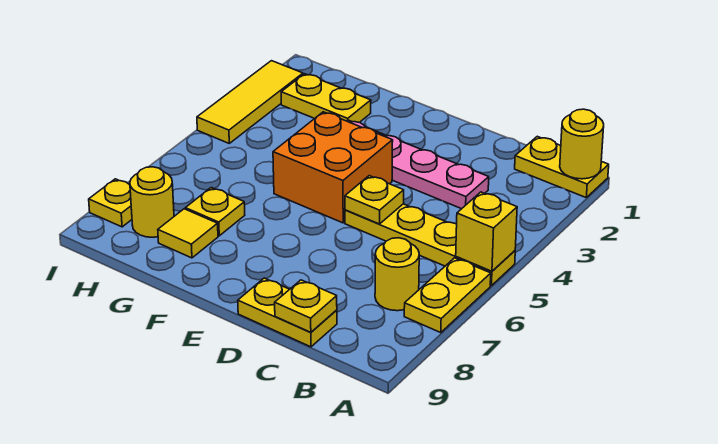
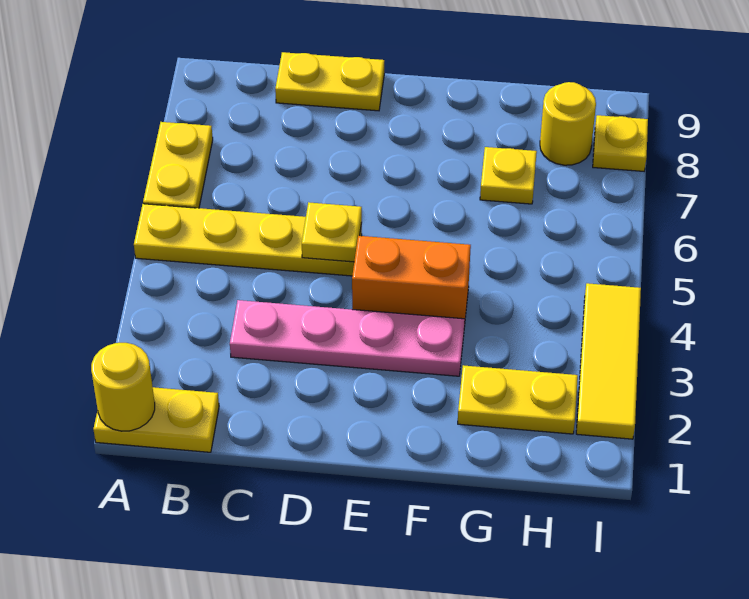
yellow 1x1 brick [456,192,517,271] -> none
yellow 1x1 round brick [375,238,419,311] -> none
yellow 1x1 plate [275,280,337,332] -> none
orange 2x2 brick [273,112,393,223] -> orange 1x2 brick [352,236,471,327]
yellow 1x1 tile [158,209,218,258] -> none

